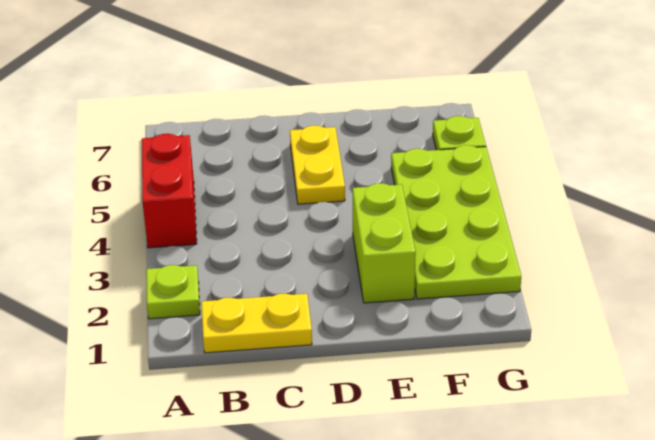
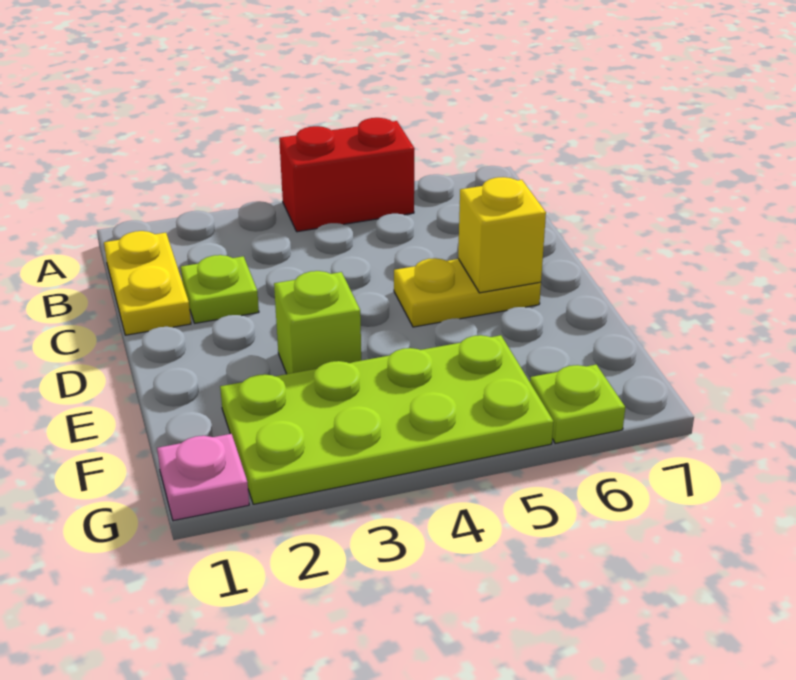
lime 1x1 plate [146,265,200,319] -> lime 1x1 plate moved to [181,255,259,323]
none -> yellow 1x1 brick [458,177,546,293]
lime 1x2 brick [353,183,416,303] -> lime 1x1 brick [274,271,361,374]
none -> pink 1x1 plate [157,434,249,521]

